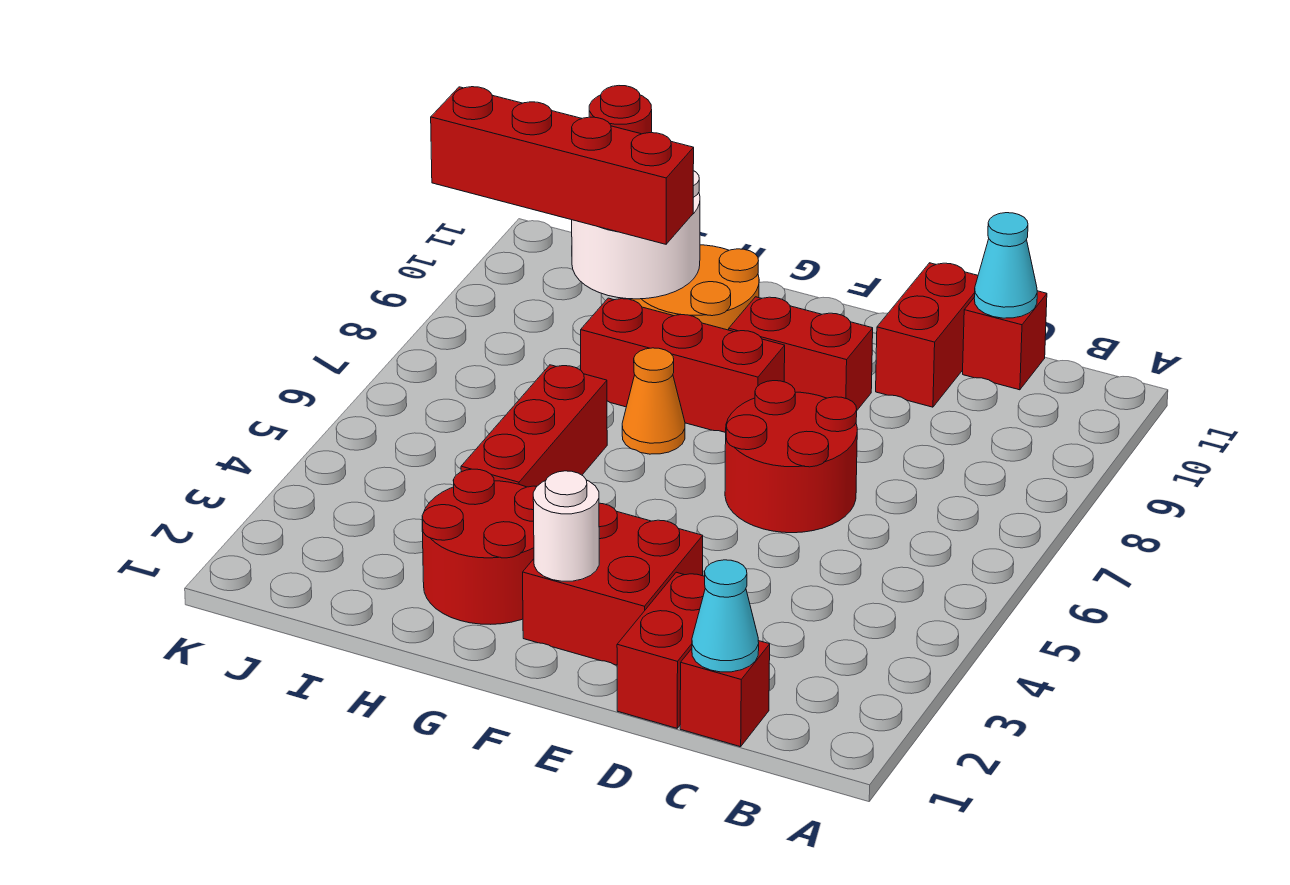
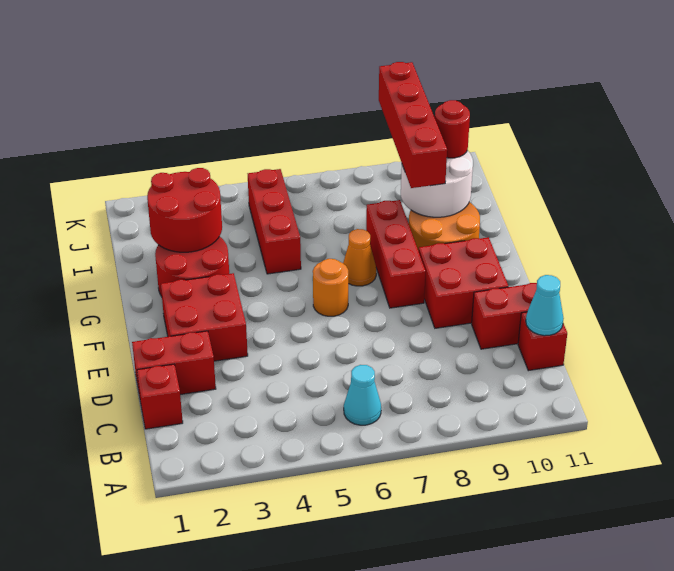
cyan 1x1 cone [692,560,759,672] -> cyan 1x1 cone moved to [344,365,381,425]
red 2x2 round brick [725,381,857,533] -> red 2x2 round brick moved to [147,168,222,252]
red 1x2 brick [729,297,873,410] -> red 2x2 brick [419,237,508,328]
white 1x1 round brick [533,471,599,581] -> none
none -> orange 1x1 round brick [313,259,348,316]
red 1x3 brick [461,365,607,487] -> red 1x3 brick turned to [248,169,301,274]

